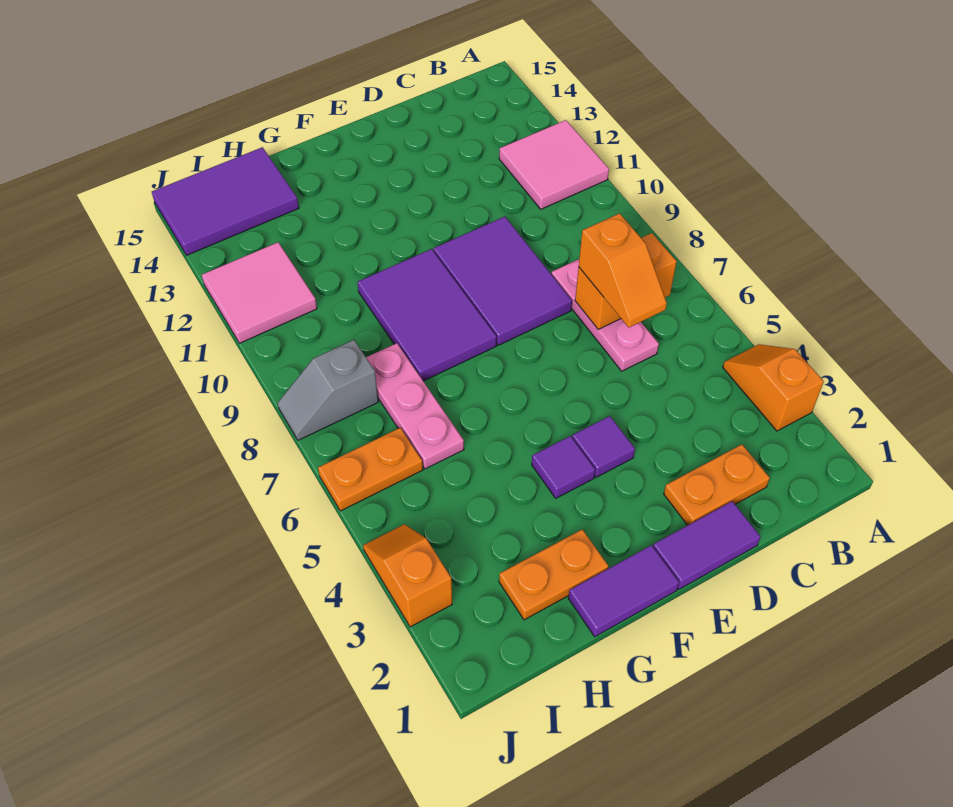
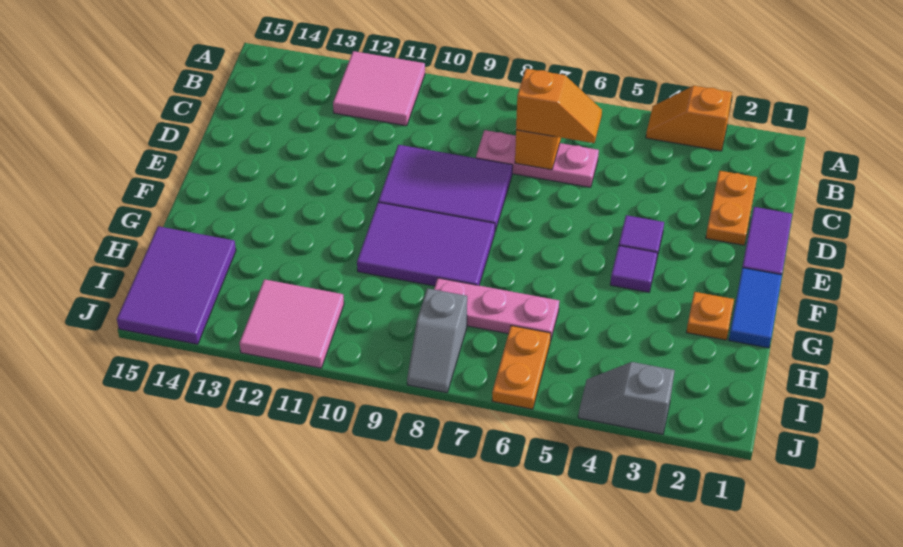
purple 1x2 tile [568,545,679,637] -> blue 1x2 tile [729,268,782,348]
orange 1x2 plate [499,529,608,620] -> orange 1x1 plate [687,292,734,340]
orange 1x2 slope [363,524,452,627] -> grey 1x2 slope [578,362,675,434]

